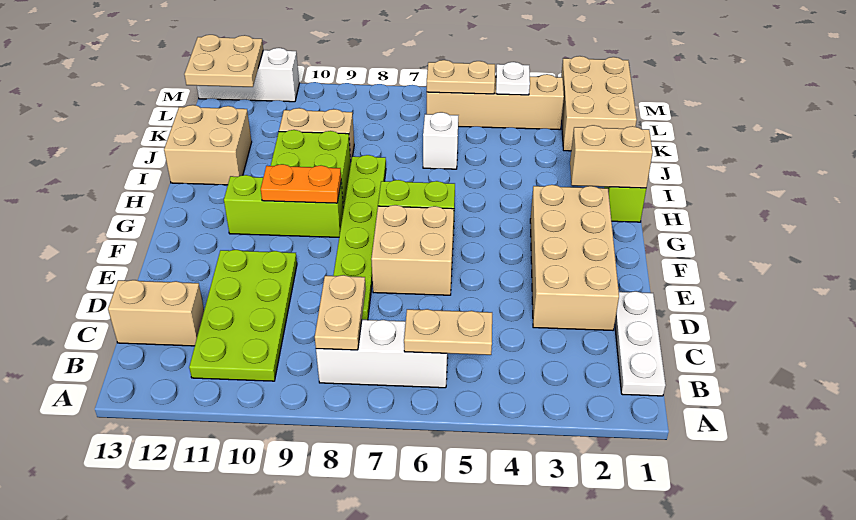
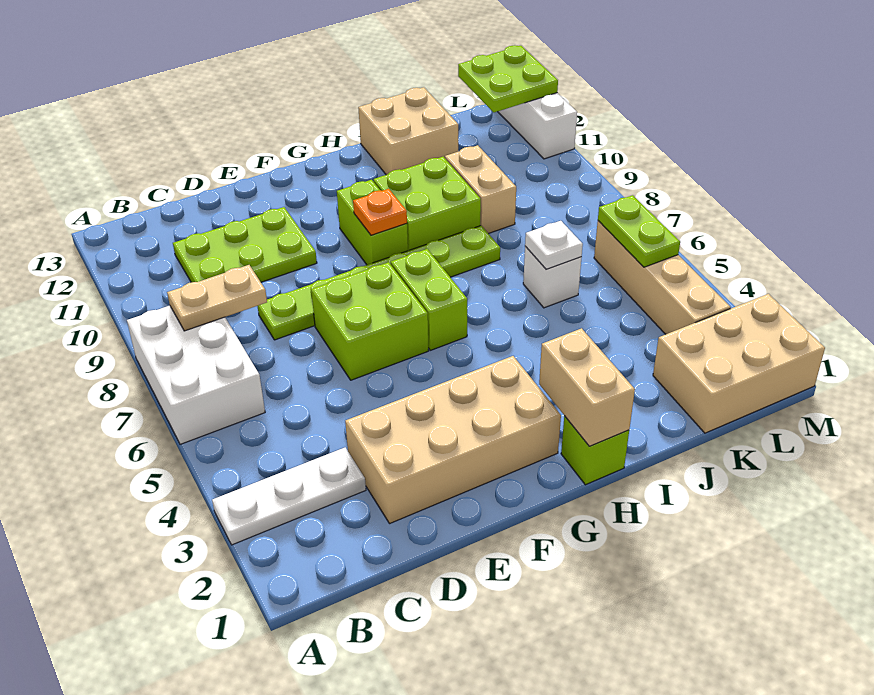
white 1x3 plate [615,291,665,396] -> white 1x3 plate moved to [212,447,366,545]
tan 1x2 plate [404,309,492,355] -> none
white 1x3 brick [316,320,448,388] -> white 2x3 brick [127,305,265,444]
lime 2x4 plate [189,250,297,381] -> lime 2x3 plate [173,207,317,282]
tan 1x2 brick [108,280,204,346] -> none
tan 2x2 brick [371,205,454,295] -> lime 2x2 brick [311,262,429,380]
lime 1x3 brick [224,175,343,237] -> lime 1x2 brick [337,180,408,265]
orange 1x2 plate [261,164,341,203] -> orange 1x1 plate [353,189,407,235]
white 1x1 plate [496,62,530,95] -> white 1x1 plate moved to [525,221,583,269]
tan 1x2 plate [427,60,495,94] -> lime 1x2 plate [598,195,680,267]
tan 2x2 plate [184,35,263,87] -> lime 2x2 plate [458,45,558,112]

